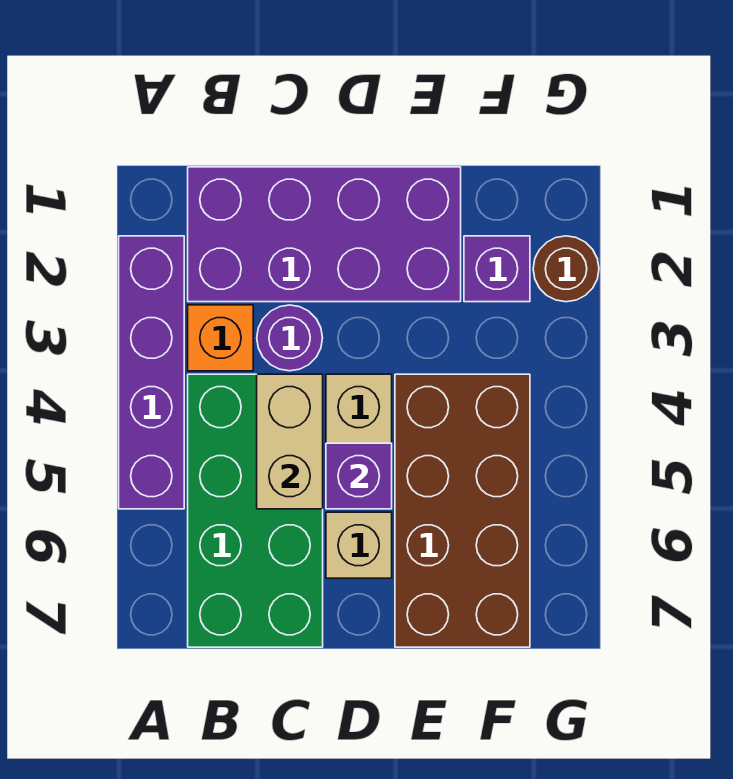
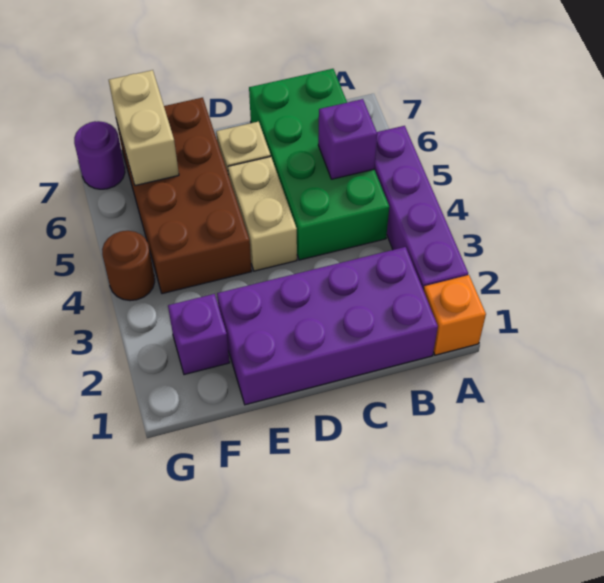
orange 1x1 brick [188,305,253,371] -> orange 1x1 brick moved to [424,275,486,355]
purple 1x1 round brick [257,305,322,371] -> purple 1x1 round brick moved to [74,121,125,189]
tan 1x2 brick [257,374,323,509] -> tan 1x2 brick moved to [109,70,179,186]
purple 1x1 brick [326,443,392,509] -> purple 1x1 brick moved to [318,99,377,179]
brown 1x1 round brick [533,236,599,302] -> brown 1x1 round brick moved to [102,231,155,301]

